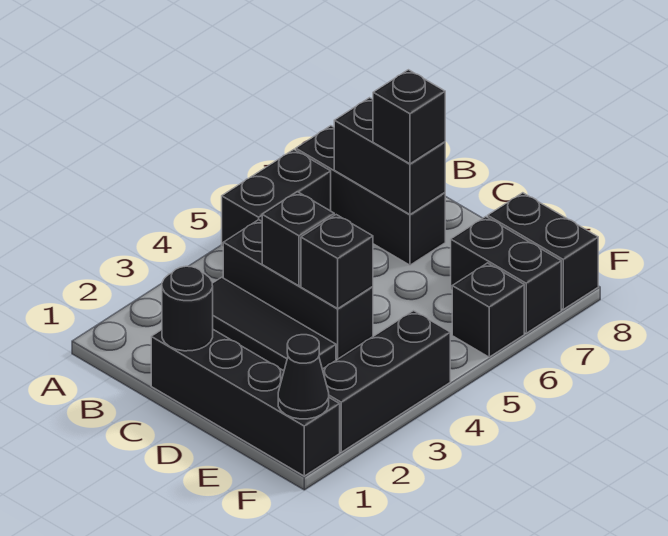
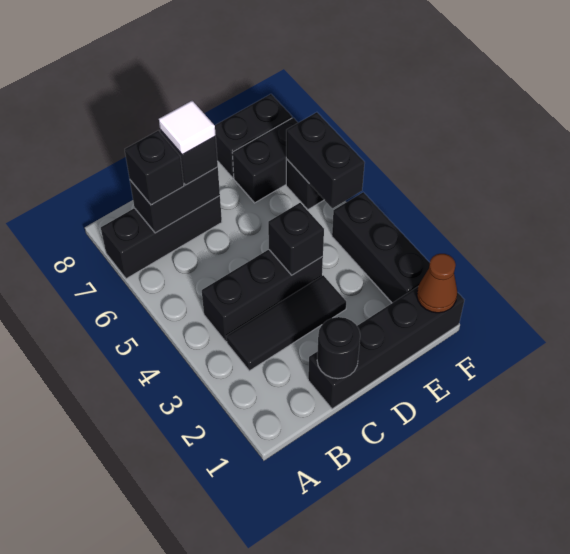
black 1x2 brick [222,150,331,246] -> black 1x2 brick moved to [286,112,365,208]
black 1x1 brick [262,192,334,286] -> black 1x1 brick moved to [125,131,184,205]
none -> white 1x1 tile [159,101,216,155]
black 1x1 cone [278,335,329,419] -> brown 1x1 cone [417,254,457,313]

